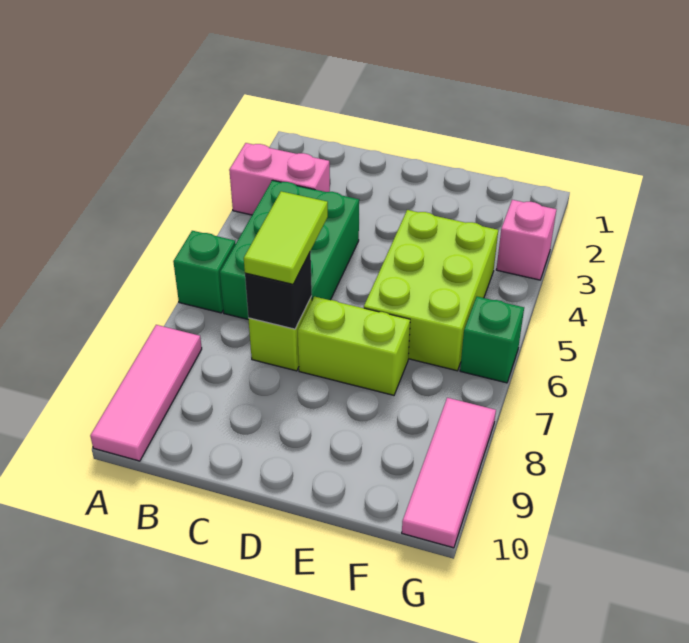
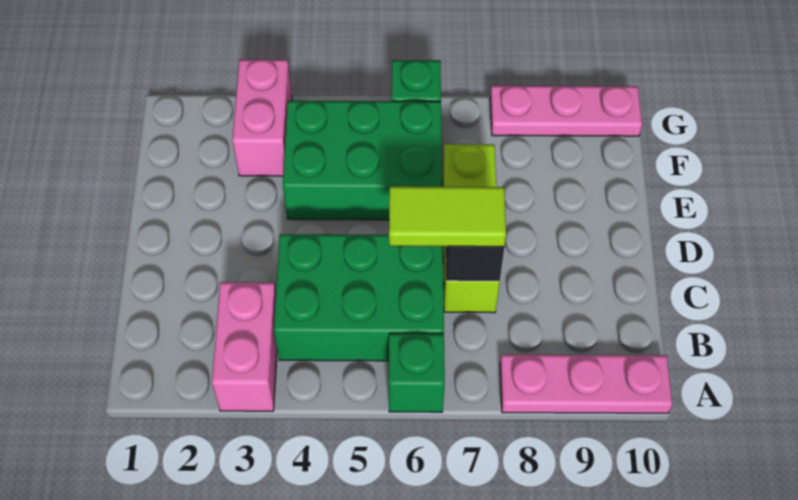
pink 1x3 tile [90,325,202,461] -> pink 1x3 plate [500,355,672,413]
lime 2x3 brick [364,210,498,371] -> green 2x3 brick [283,101,442,220]
pink 1x1 brick [496,200,557,280] -> pink 1x2 brick [232,60,292,176]
pink 1x3 tile [402,398,496,548] -> pink 1x3 plate [490,86,642,136]

